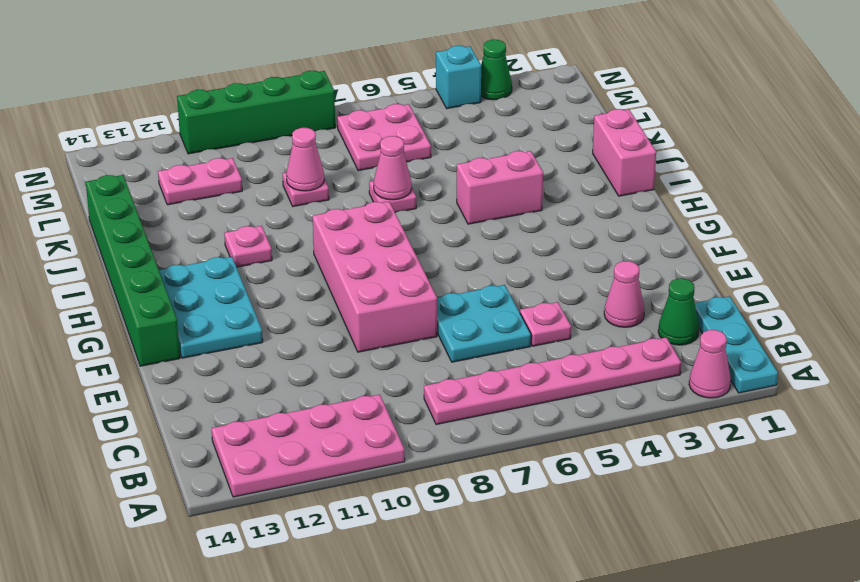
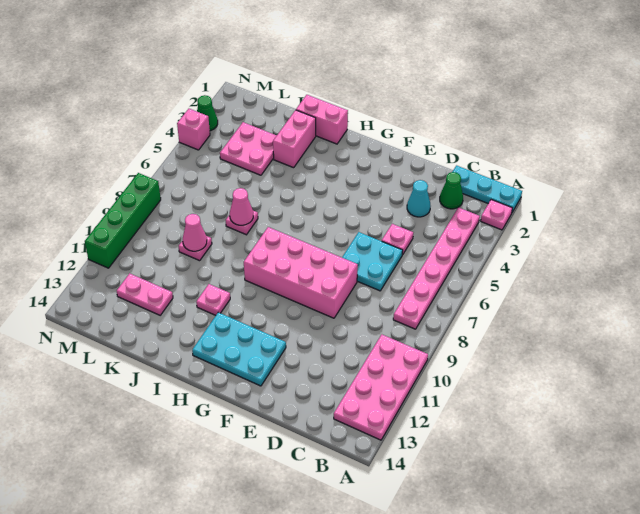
pink 1x1 cone [689,330,731,398] -> pink 1x1 plate [481,200,512,230]
pink 1x1 cone [604,261,645,327] -> cyan 1x1 cone [407,180,430,217]
green 1x6 brick [86,175,180,366] -> none
pink 1x2 brick [457,151,543,224] -> pink 1x2 brick moved to [273,110,316,168]
pink 2x2 plate [337,104,431,171] -> pink 2x2 plate moved to [220,122,277,175]
pink 1x2 plate [158,158,242,205] -> pink 1x2 plate turned to [117,273,173,315]
cyan 1x1 brick [436,46,481,109] -> pink 1x1 brick [177,109,210,150]

